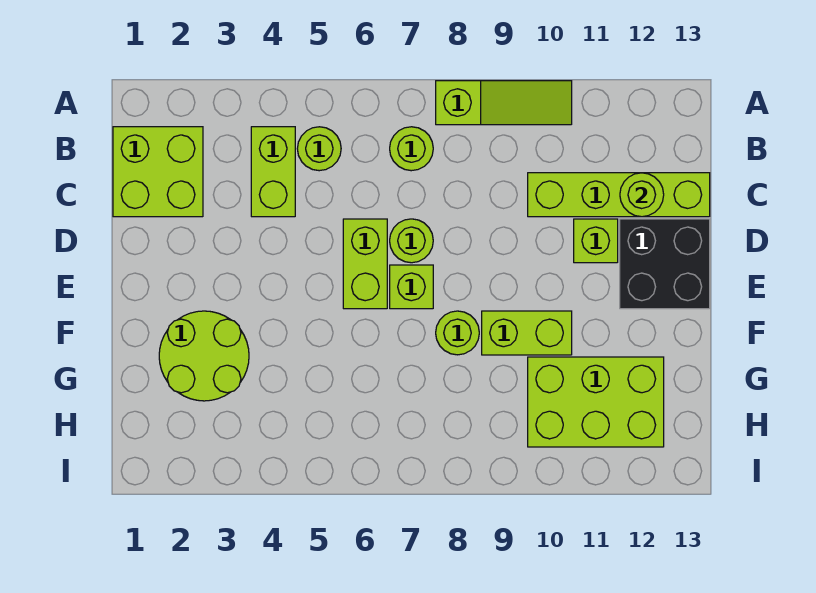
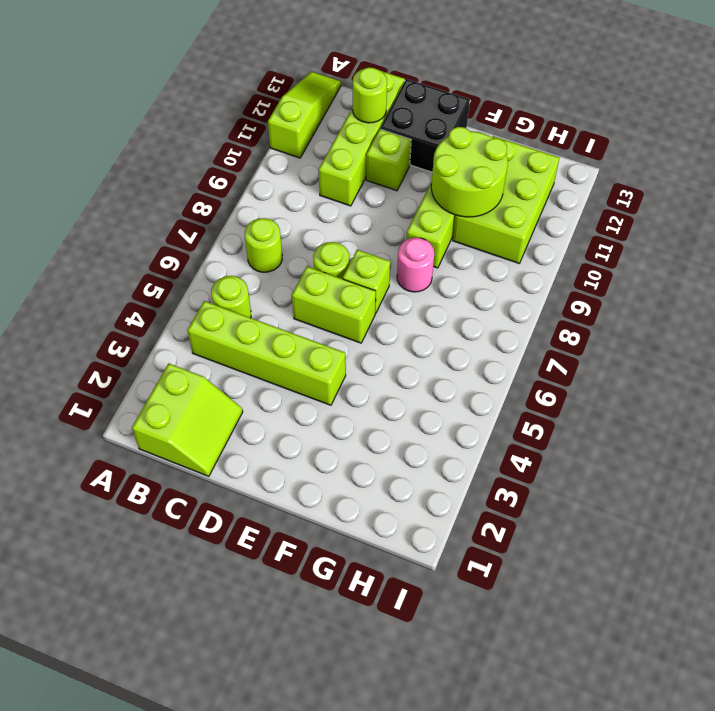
lime 1x3 slope [436,81,572,125] -> lime 1x3 slope moved to [268,72,341,158]
lime 2x2 brick [113,127,203,217] -> lime 2x2 slope [132,363,243,476]
lime 1x2 brick [251,127,295,217] -> lime 1x4 brick [187,301,346,405]
lime 2x2 round brick [159,311,249,401] -> lime 2x2 round brick moved to [431,127,508,217]
lime 1x1 round brick [436,311,479,355] -> pink 1x1 round brick [397,238,434,292]

